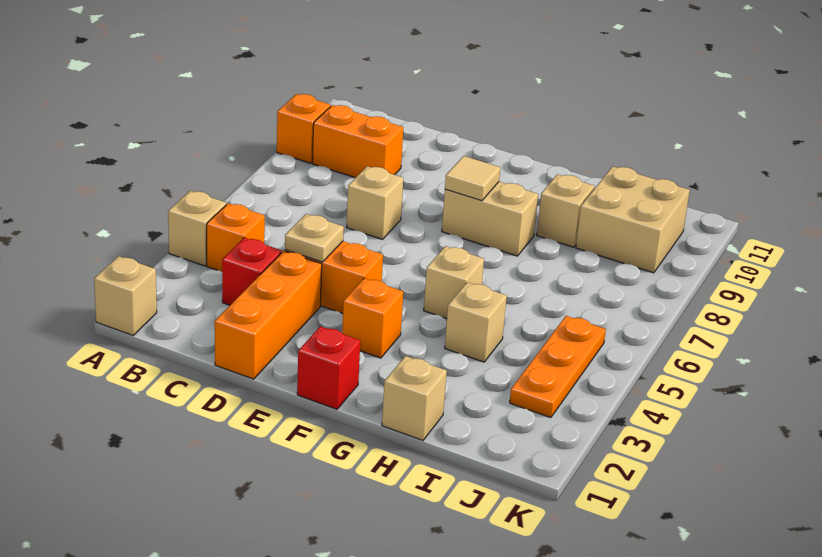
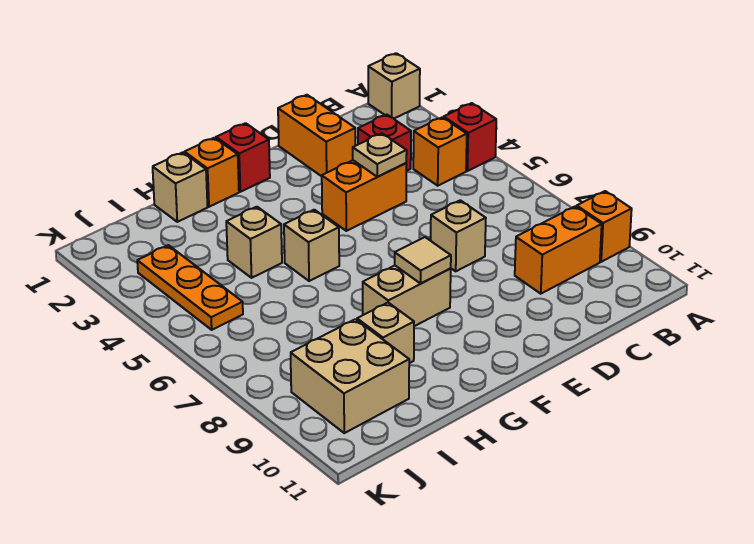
tan 1x1 brick [168,191,226,266] -> red 1x1 brick [444,103,496,171]
orange 1x3 brick [215,251,322,379] -> orange 1x2 brick [278,95,355,176]
orange 1x1 brick [342,278,403,358] -> orange 1x1 brick moved to [184,138,239,207]

